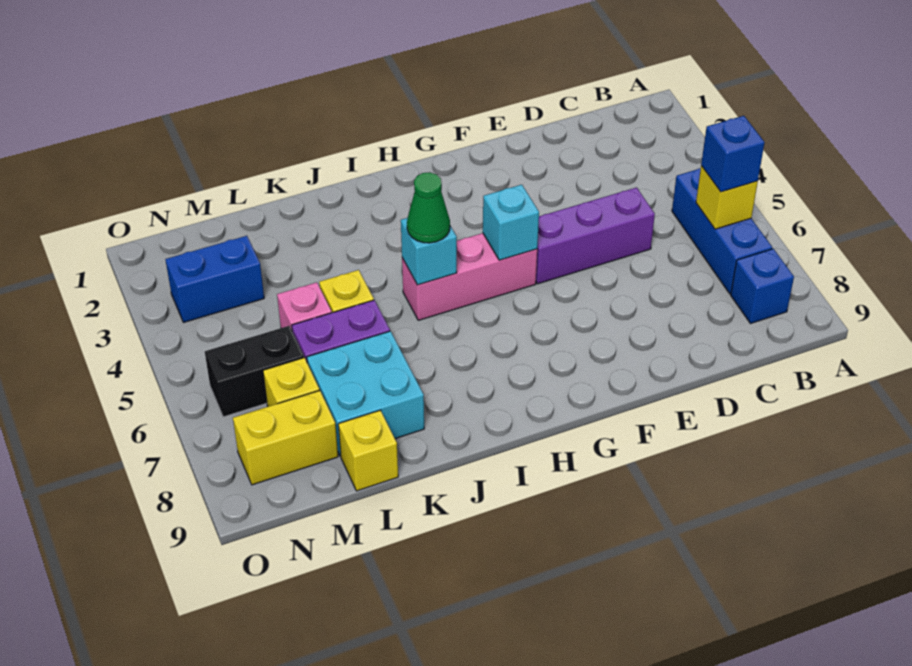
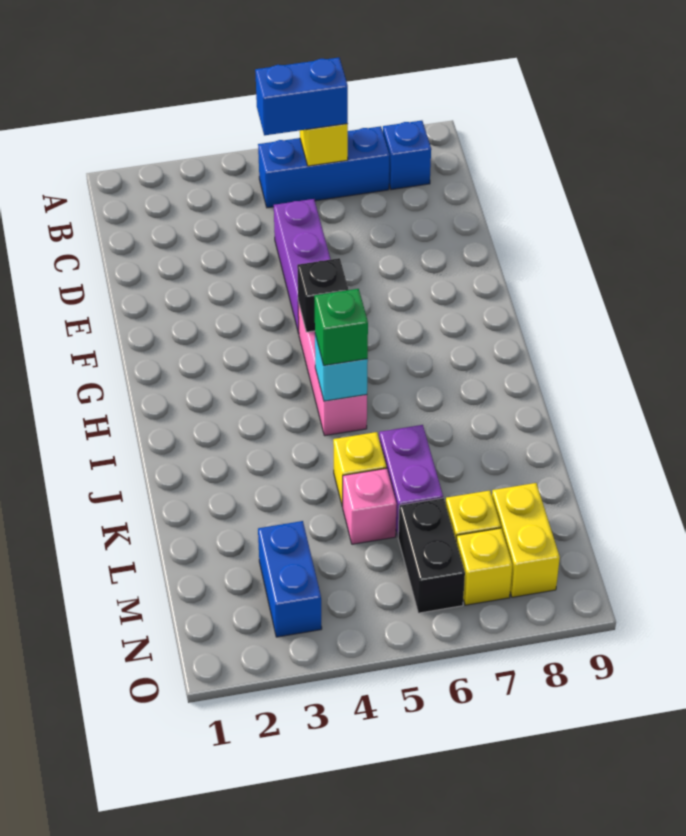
blue 1x1 brick [701,116,765,192] -> blue 1x2 brick [255,58,348,135]
cyan 1x1 brick [483,185,539,260] -> black 1x1 brick [297,258,349,332]
green 1x1 cone [407,172,450,243] -> green 1x1 brick [314,289,368,365]
cyan 2x2 brick [307,331,424,456] -> none
yellow 1x1 brick [338,410,398,491] -> yellow 1x1 brick moved to [456,528,512,605]

